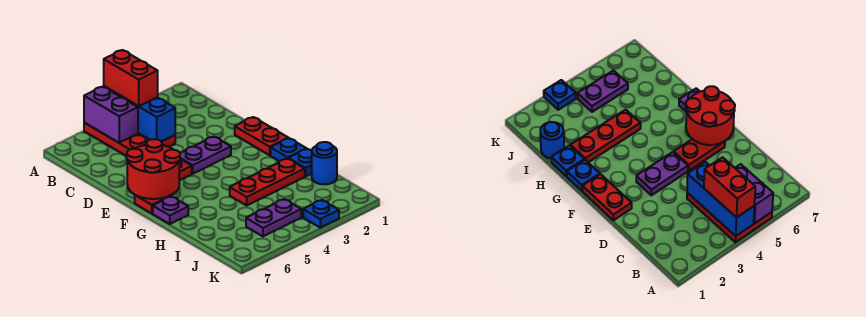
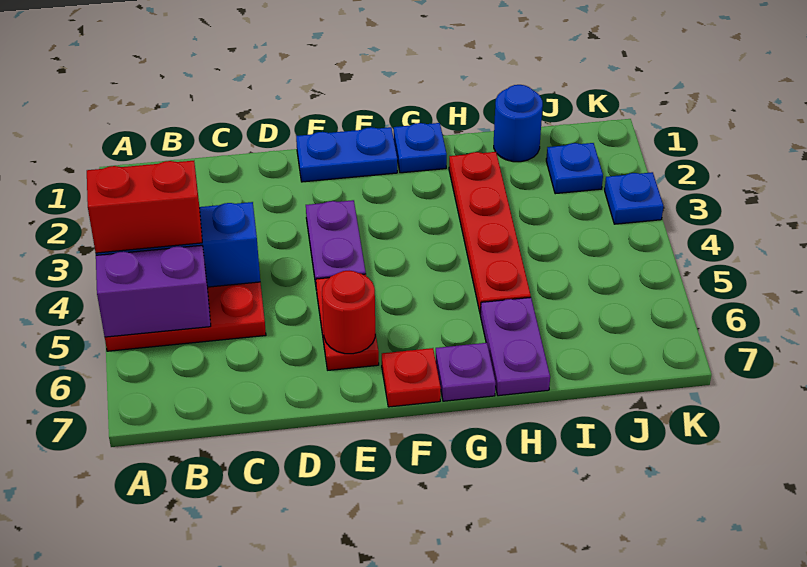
red 1x2 plate [235,117,288,155] -> blue 1x2 plate [296,127,397,182]
red 2x2 round brick [127,139,180,199] -> red 1x1 round brick [322,271,375,354]
blue 1x1 plate [289,149,312,176] -> blue 1x1 plate moved to [546,143,603,194]
red 1x3 plate [230,158,305,205] -> red 1x4 plate [449,152,531,314]
purple 1x2 plate [246,199,301,236] -> purple 1x2 plate moved to [480,297,550,396]

